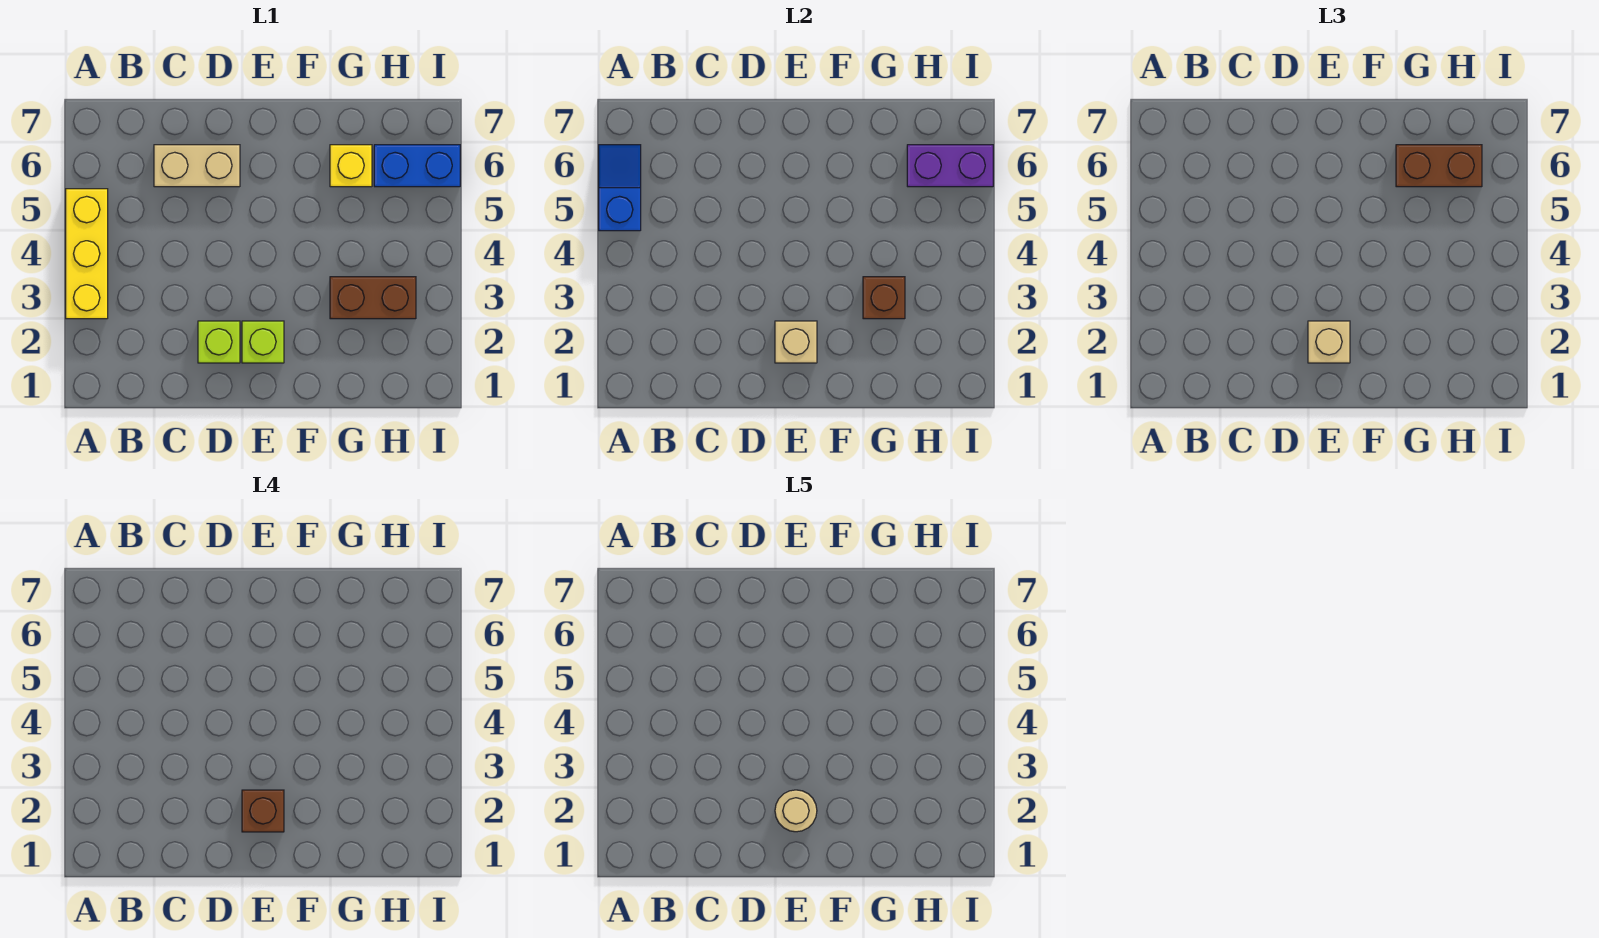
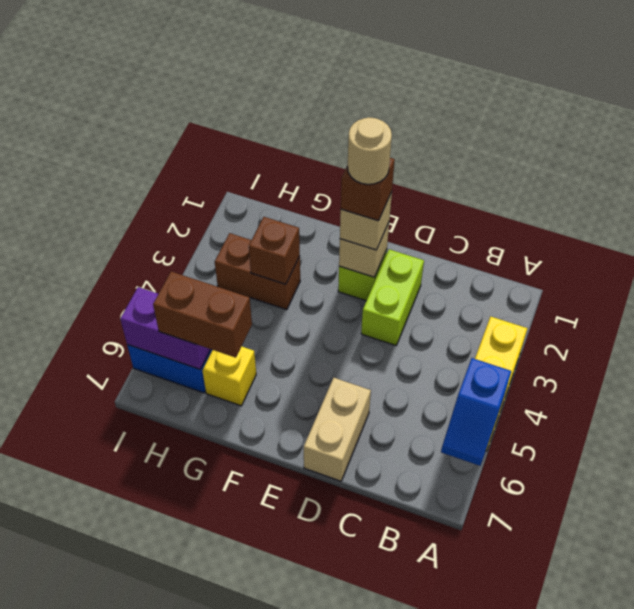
tan 1x2 brick [154,145,240,187] -> tan 1x2 brick turned to [304,378,371,481]
lime 1x1 brick [198,321,240,363] -> lime 1x2 brick [361,249,424,346]

